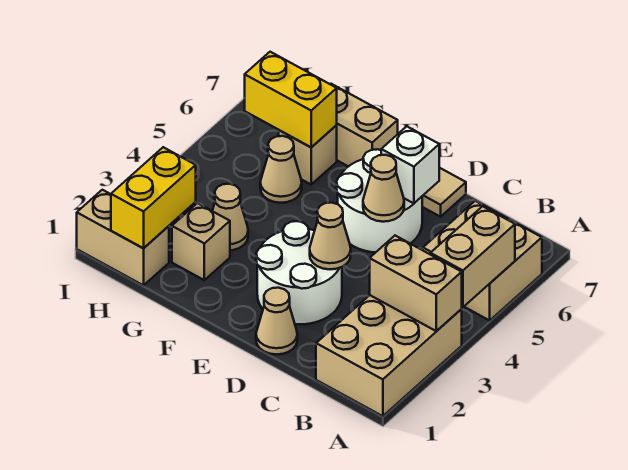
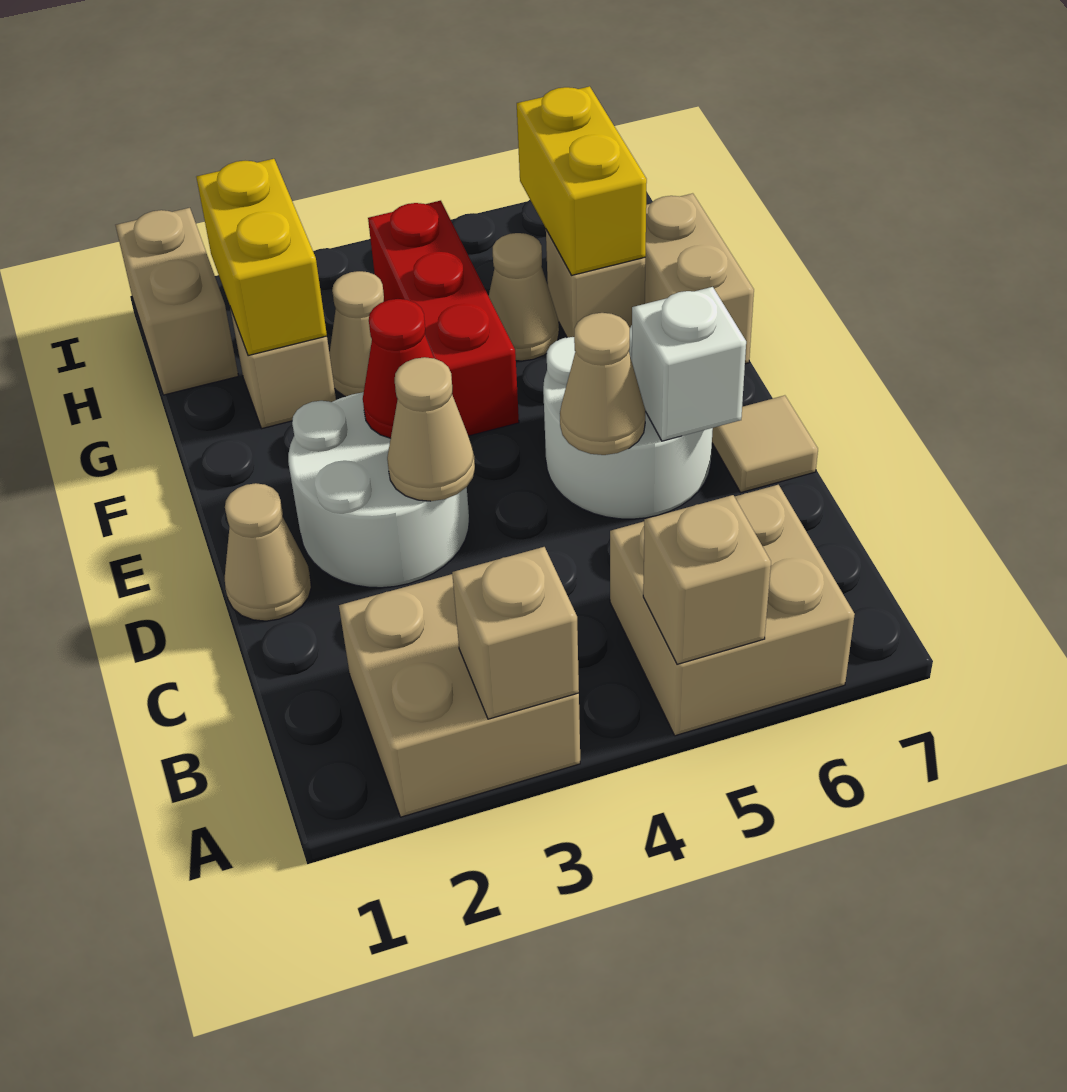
tan 2x3 brick [316,295,462,416] -> tan 2x2 brick [339,574,580,817]
tan 1x2 brick [370,236,462,331] -> tan 1x1 brick [452,547,579,719]
tan 1x2 brick [430,206,515,307] -> tan 1x1 brick [643,495,771,664]
none -> red 1x1 cone [363,299,434,438]
none -> red 1x3 brick [368,201,519,436]
yellow 1x2 brick [111,147,196,248] -> yellow 1x2 brick turned to [197,159,327,356]

